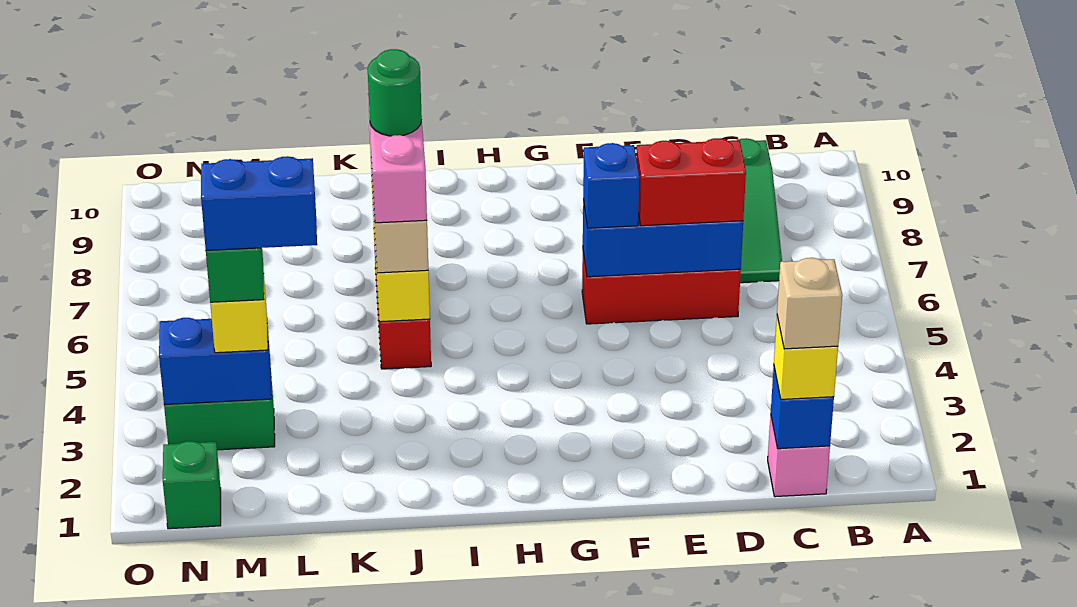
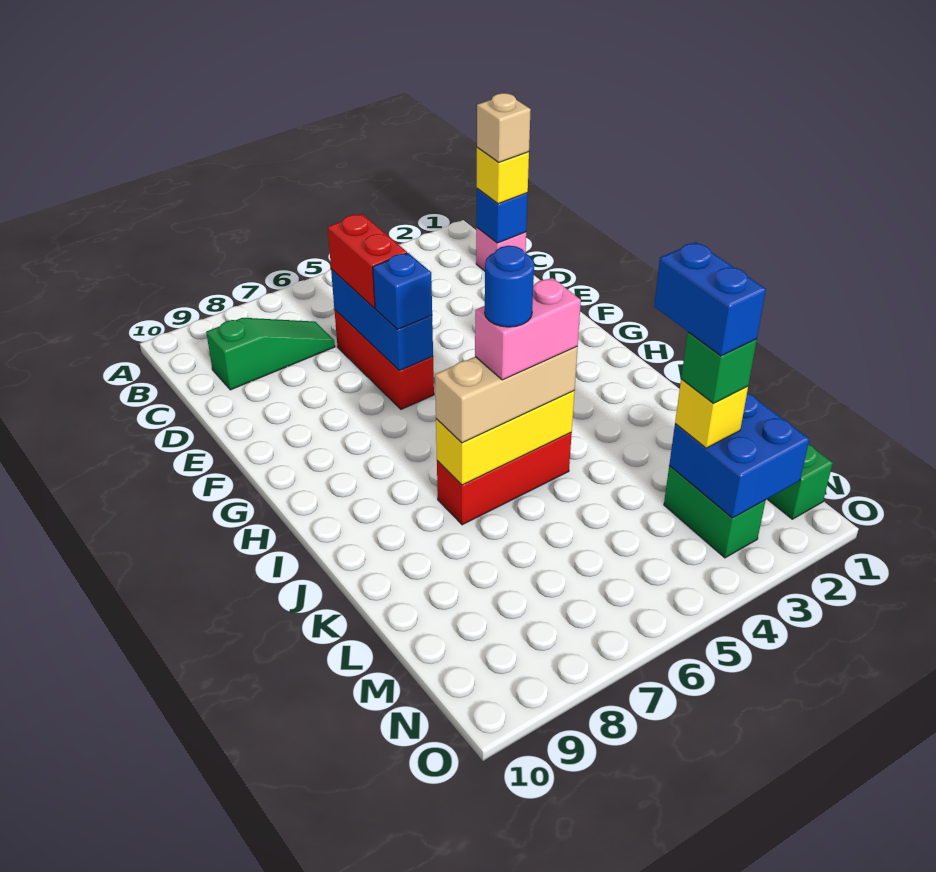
green 1x1 round brick [368,49,422,136] -> blue 1x1 round brick [485,246,534,327]
blue 1x2 brick [159,318,271,405] -> blue 2x2 brick [669,393,809,518]

